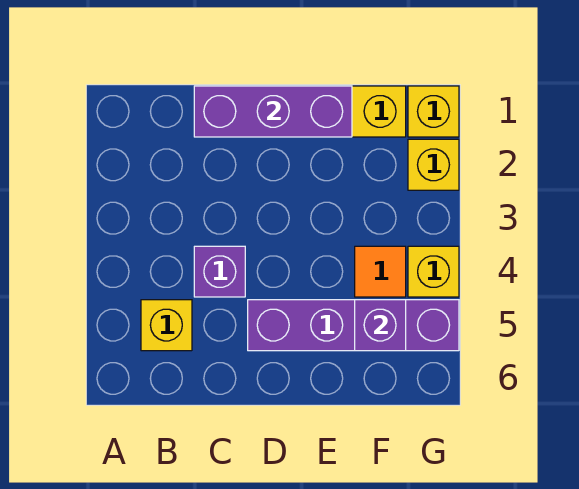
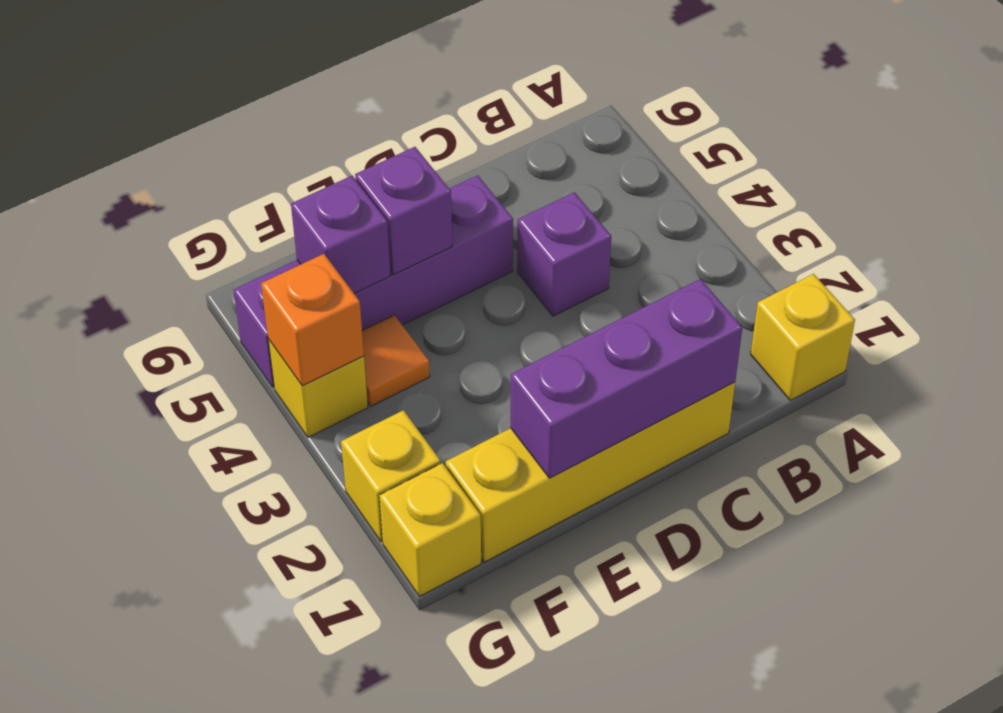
yellow 1x1 brick [141,300,192,351] -> yellow 1x1 brick moved to [751,274,855,400]
none -> purple 1x1 brick [355,147,452,275]
none -> orange 1x1 brick [261,254,364,386]

